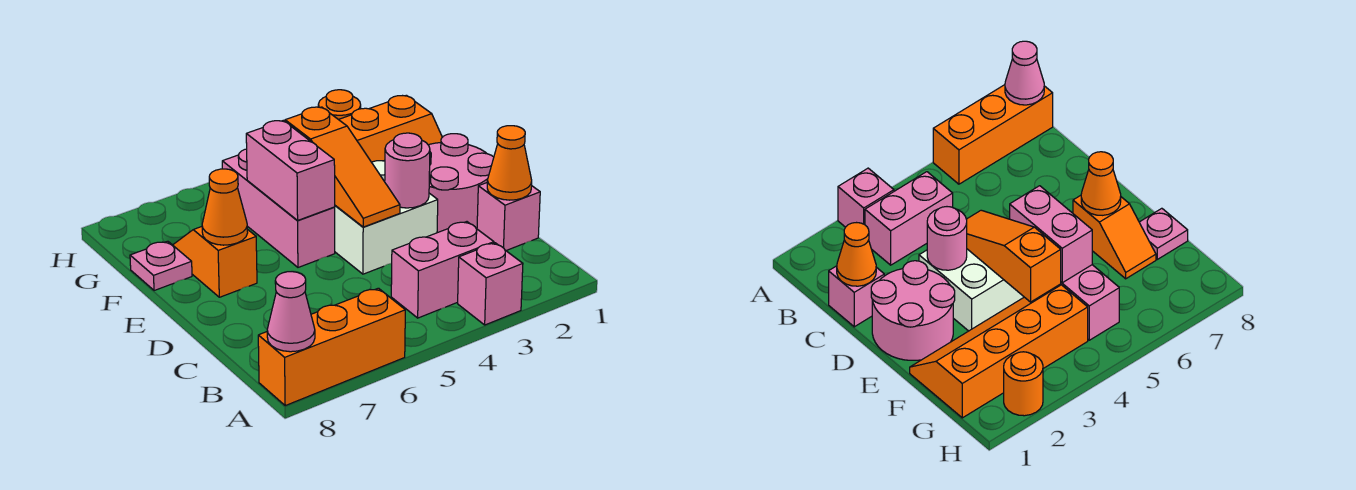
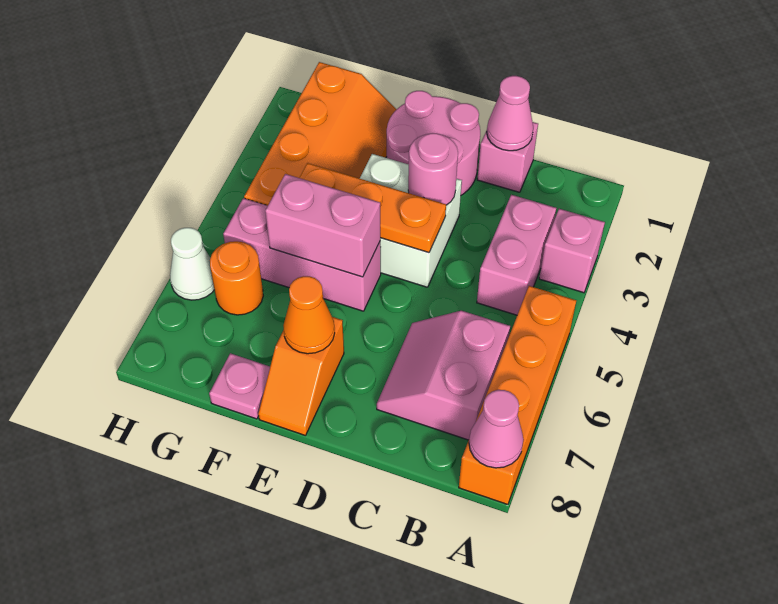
orange 1x3 brick [258,288,405,406] -> orange 1x4 brick [459,286,576,505]
none -> pink 2x2 slope [377,311,510,440]
orange 1x1 cone [487,126,532,200] -> pink 1x1 cone [487,76,533,151]
orange 1x3 slope [285,107,400,227] -> orange 1x3 plate [300,163,446,253]
orange 1x2 slope [173,227,257,297] -> orange 1x2 slope turned to [258,317,344,436]
orange 1x1 round brick [318,90,361,119] -> orange 1x1 round brick moved to [210,241,263,315]
none -> white 1x1 cone [170,228,214,300]

